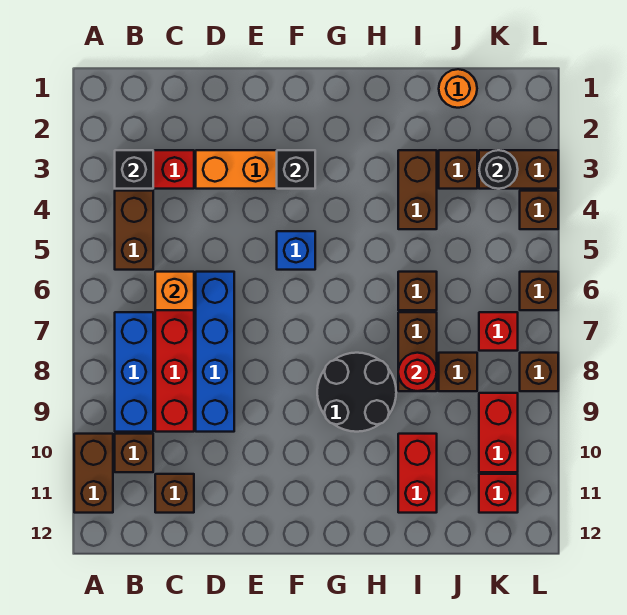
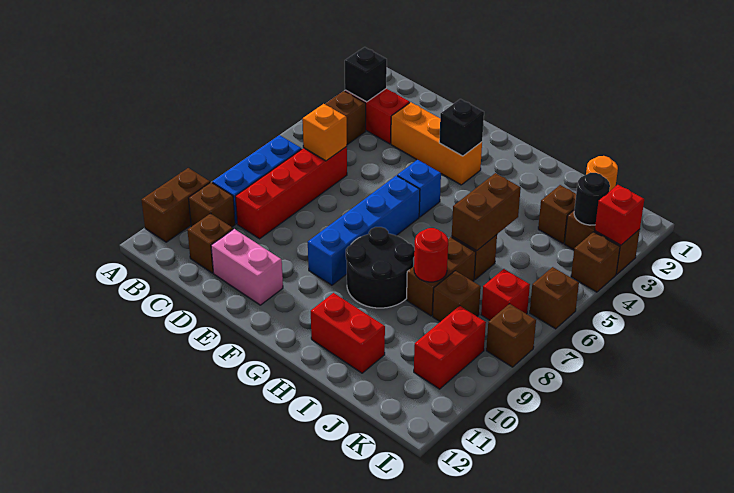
blue 1x4 brick [196,272,234,432] -> blue 1x4 brick moved to [308,176,420,285]
none -> pink 1x2 brick [211,229,283,305]
brown 1x2 brick [398,150,437,229] -> brown 1x2 brick moved to [452,173,521,251]
red 1x2 brick [398,434,437,513] -> red 1x2 brick turned to [311,293,385,373]
red 1x1 brick [479,474,518,513] -> red 1x1 brick moved to [595,185,644,245]

